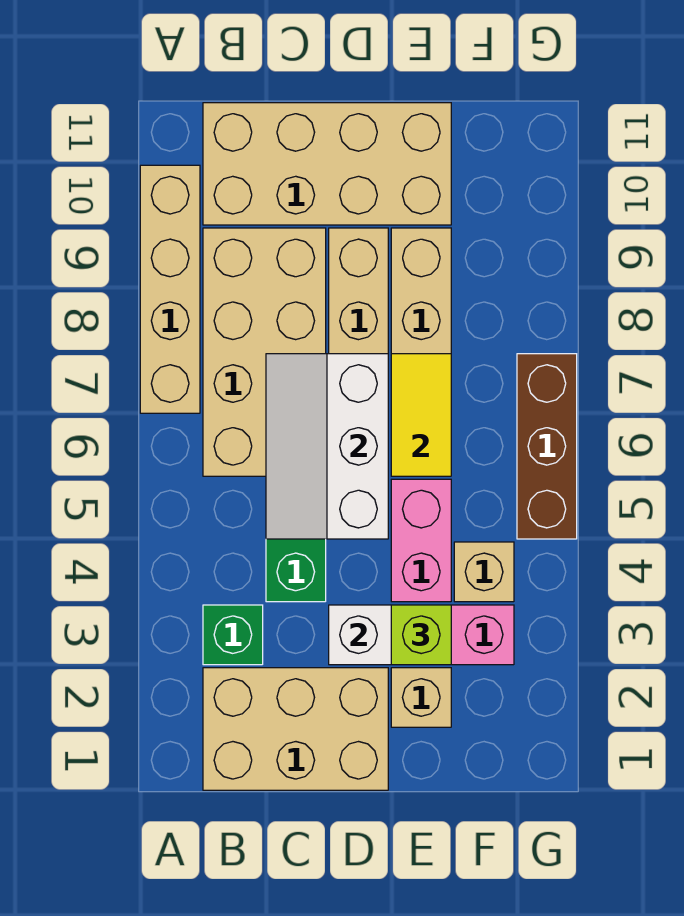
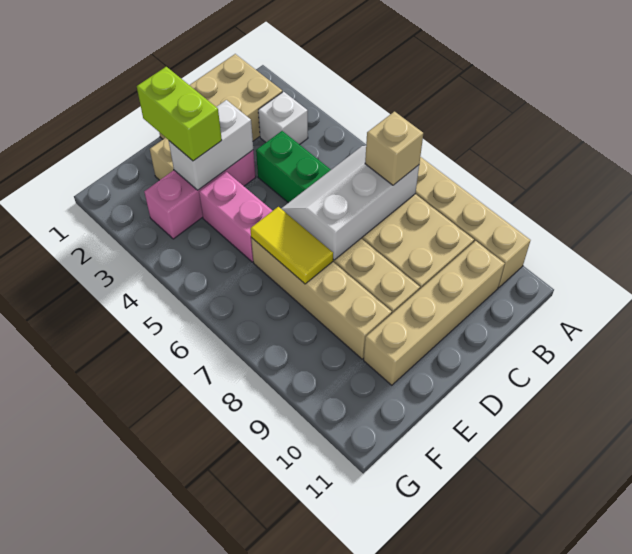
green 1x1 brick [203,605,263,665] -> white 1x1 brick [258,92,308,145]
tan 2x4 brick [203,103,451,225] -> tan 1x4 brick [364,241,505,385]
white 2x3 slope [266,354,388,539] -> white 2x3 slope turned to [281,146,419,260]
lime 1x1 brick [391,605,451,665] -> lime 1x2 brick [137,67,222,161]
tan 1x1 brick [454,542,514,602] -> tan 1x1 brick moved to [365,112,423,185]
brown 1x3 brick [517,354,577,539] -> none

